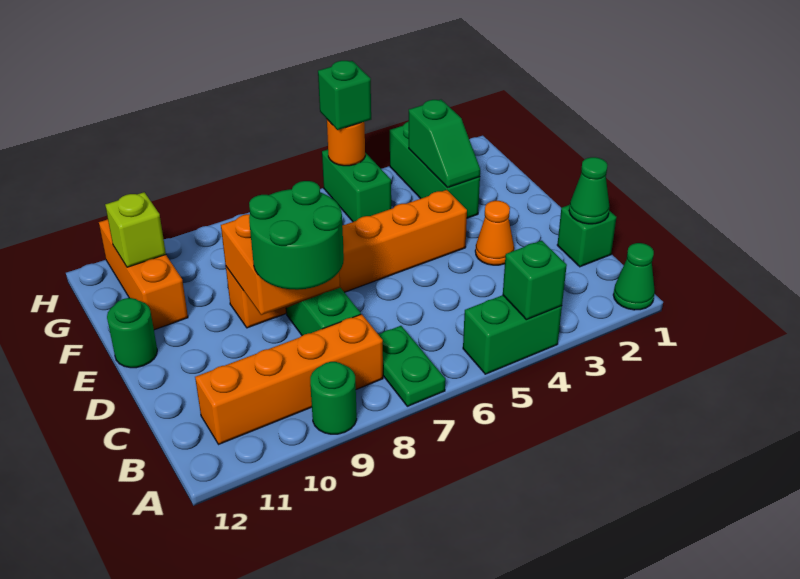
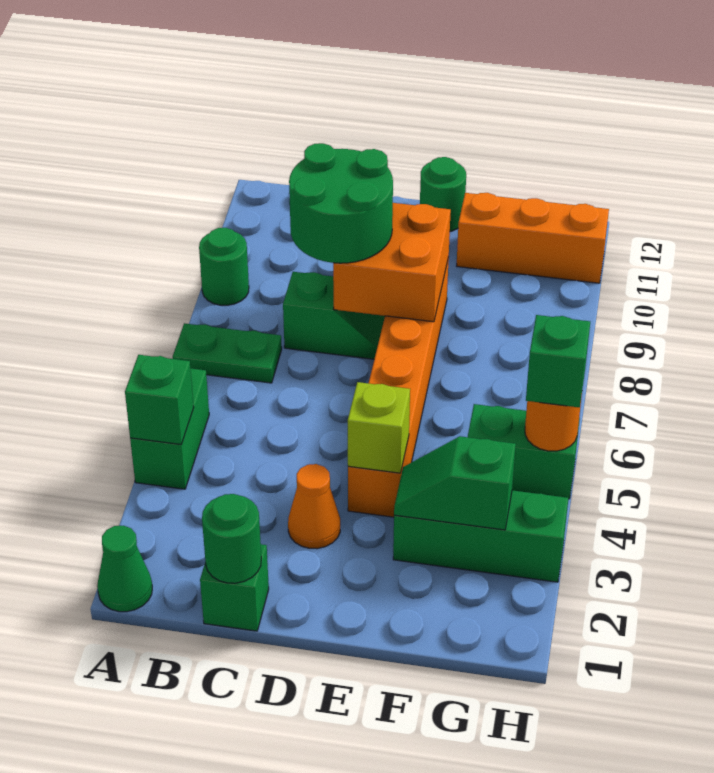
orange 1x4 brick [195,314,383,444] -> none
green 1x1 cone [569,157,610,224] -> green 1x1 round brick [202,494,261,583]
lime 1x1 brick [105,192,166,267] -> lime 1x1 brick moved to [348,382,410,473]

